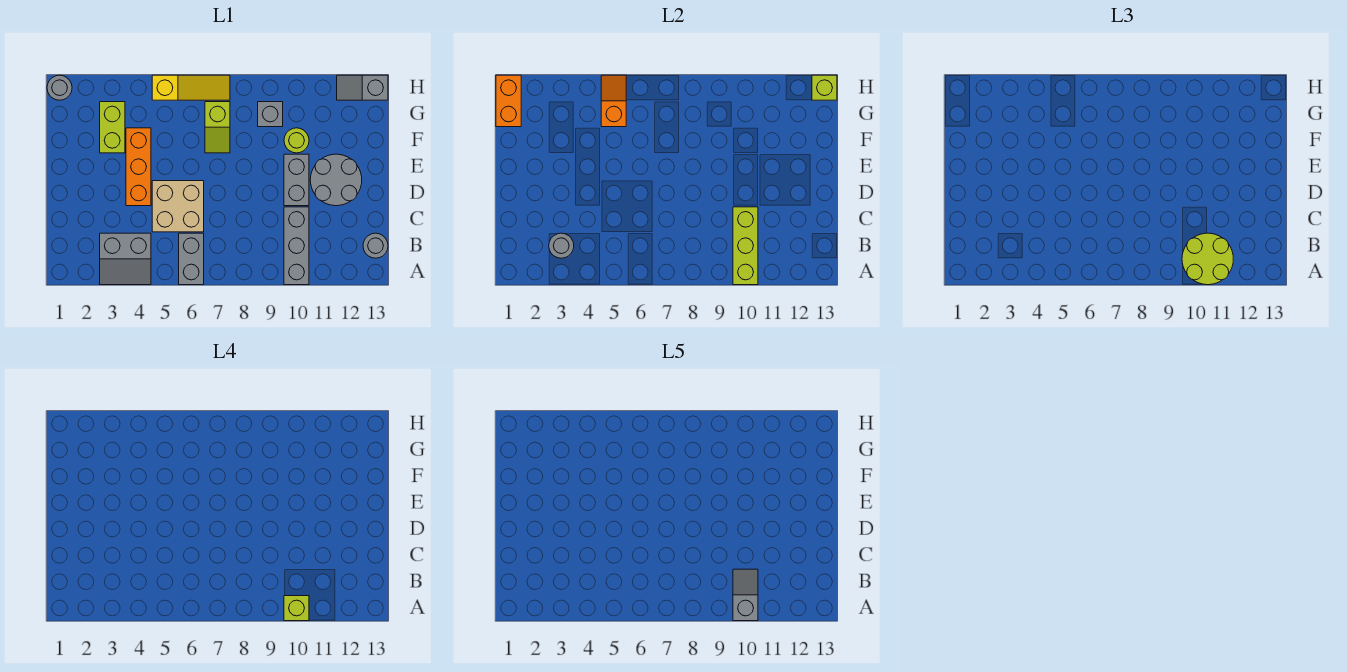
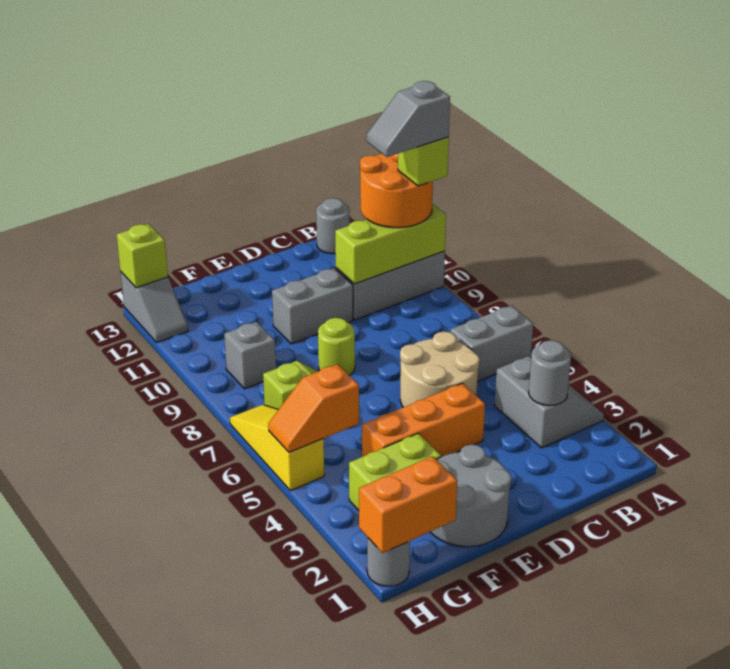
lime 2x2 round brick [1182,233,1233,285] -> orange 2x2 round brick [360,154,433,228]
tan 2x2 brick [152,181,204,232] -> tan 2x2 round brick [400,331,480,407]
grey 2x2 round brick [310,154,362,206] -> grey 2x2 round brick moved to [431,445,511,547]
lime 1x1 round brick [284,128,309,153] -> lime 1x1 round brick moved to [318,318,355,375]

